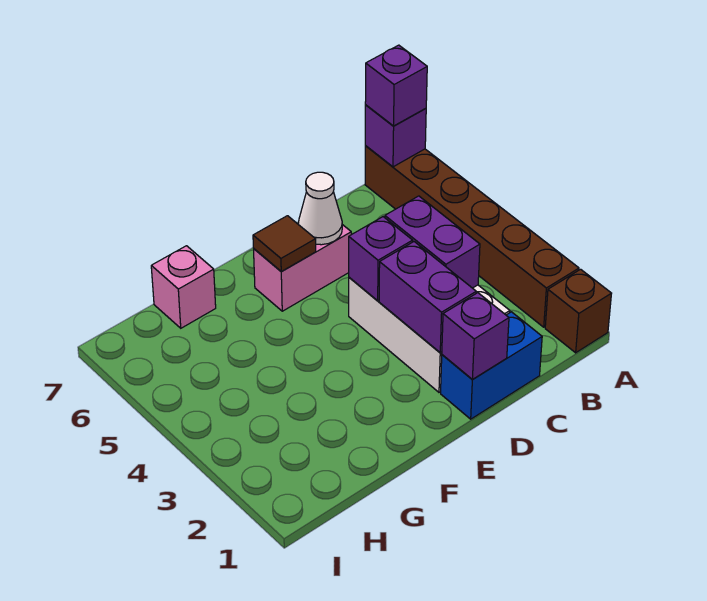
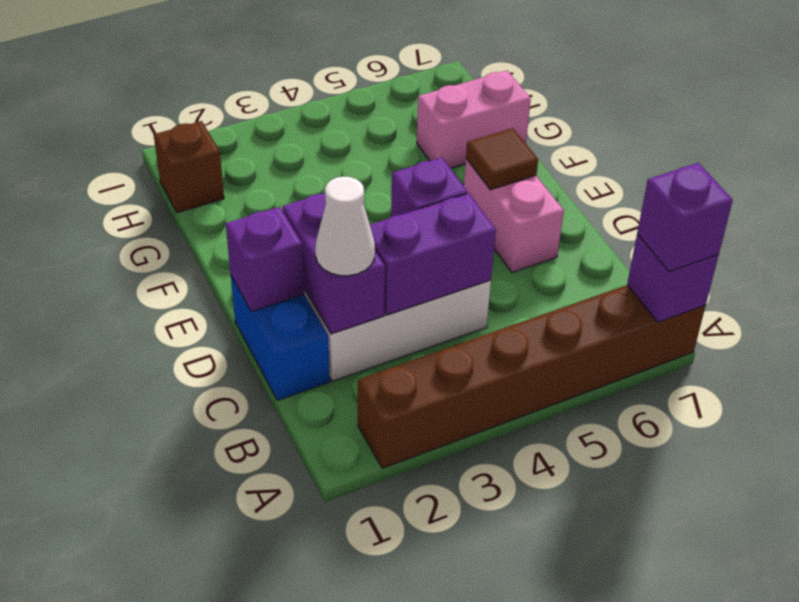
brown 1x1 brick [545,269,612,353] -> brown 1x1 brick moved to [154,121,224,213]
purple 1x2 brick [379,242,476,353] -> purple 1x2 brick turned to [283,193,385,334]
white 1x1 cone [298,172,342,245] -> white 1x1 cone moved to [315,176,375,276]
pink 1x1 brick [151,246,216,328] -> pink 1x2 brick [417,71,531,168]

